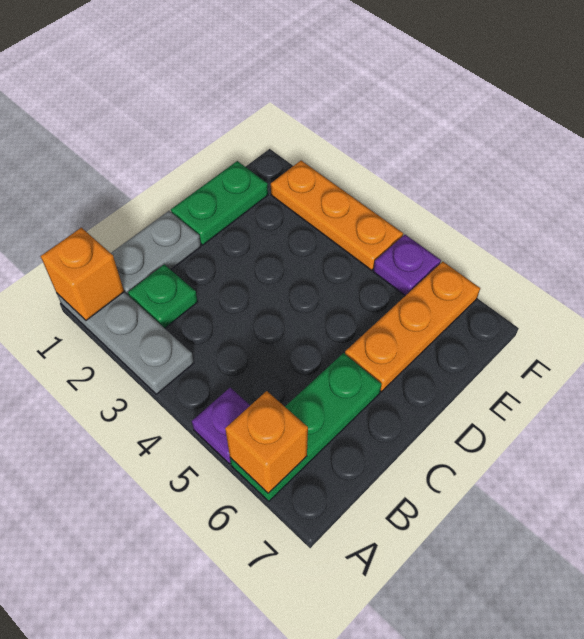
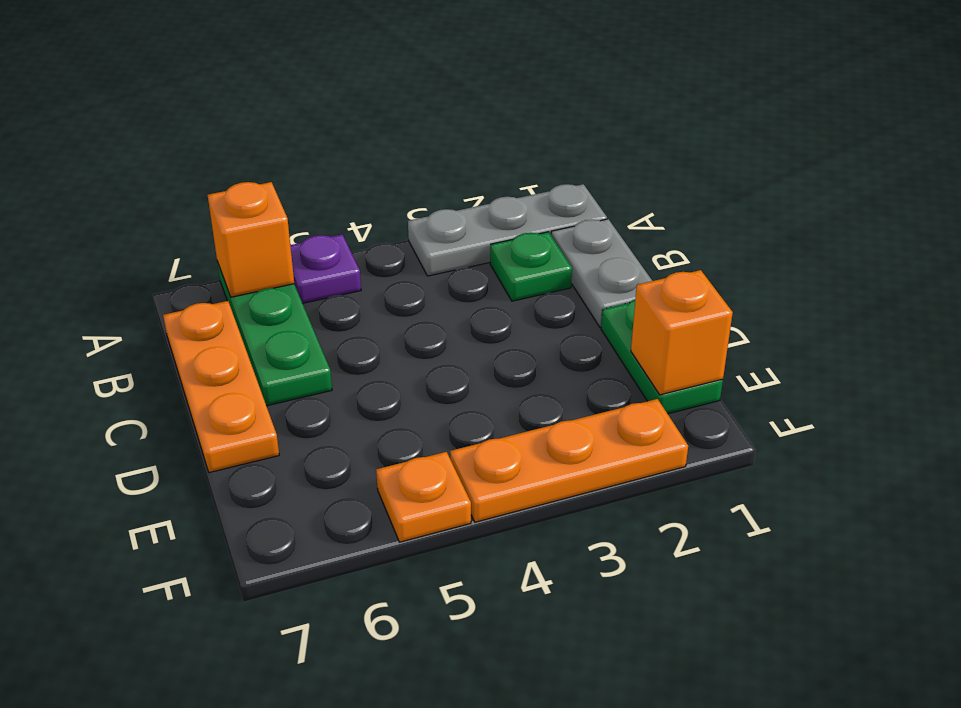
orange 1x1 brick [41,228,124,320] -> orange 1x1 brick moved to [631,270,733,395]
orange 1x3 plate [345,262,480,392] -> orange 1x3 plate moved to [163,301,279,473]
purple 1x1 plate [373,235,441,296] -> orange 1x1 plate [376,452,471,542]

